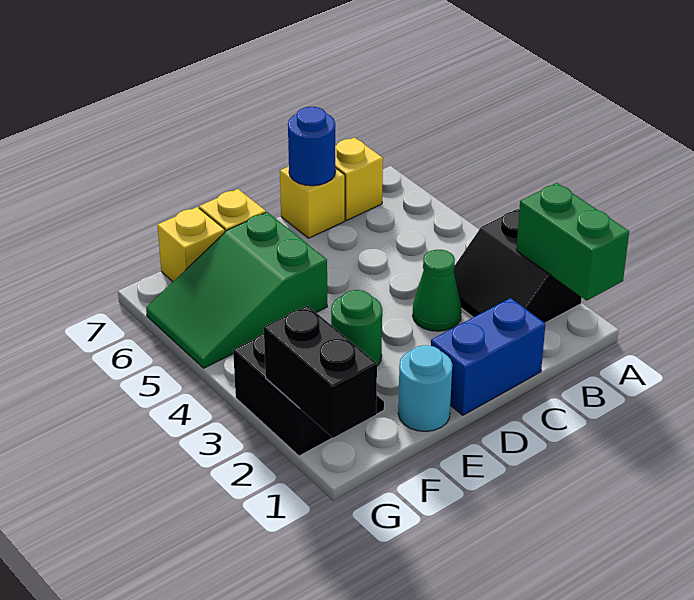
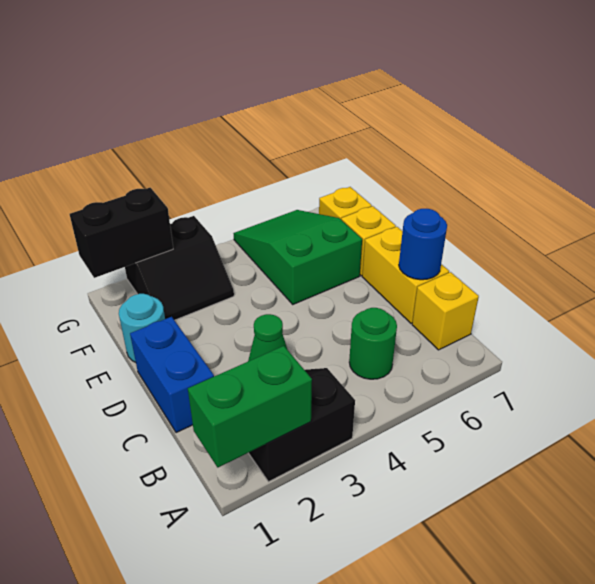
yellow 1x1 brick [280,166,345,238] -> yellow 1x2 brick [362,227,449,323]
green 1x1 round brick [331,290,382,366] -> green 1x1 round brick moved to [349,308,397,379]

